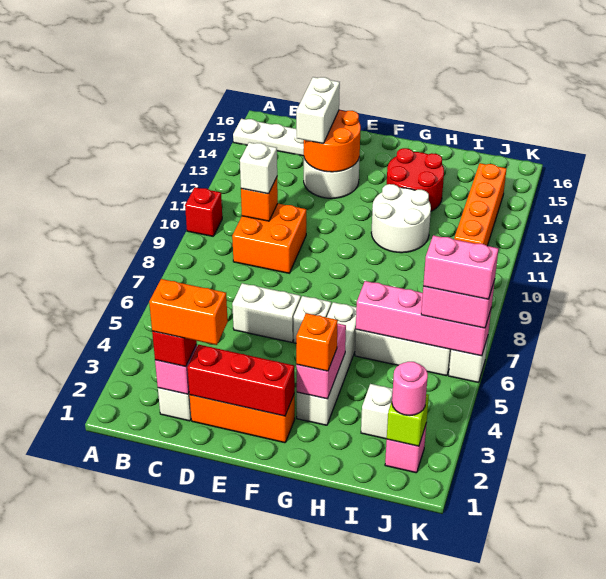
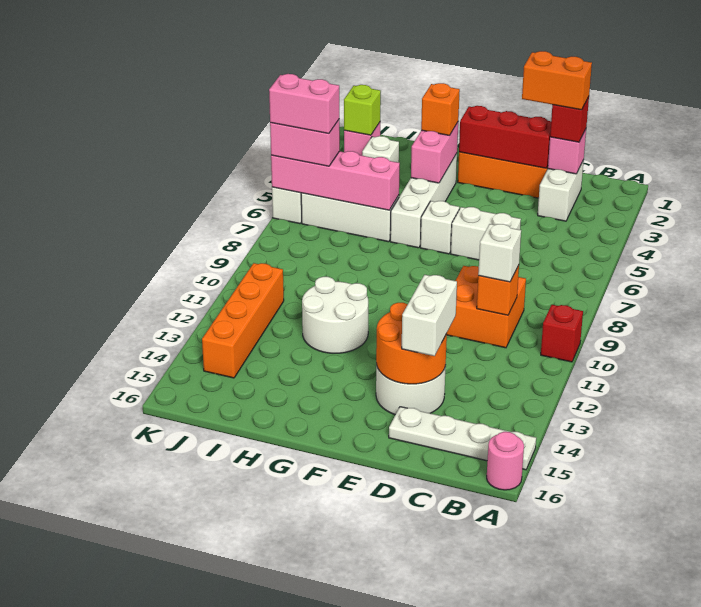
red 2x2 round brick [387,148,444,211] -> none
pink 1x1 round brick [392,362,428,416] -> pink 1x1 round brick moved to [487,432,524,490]

